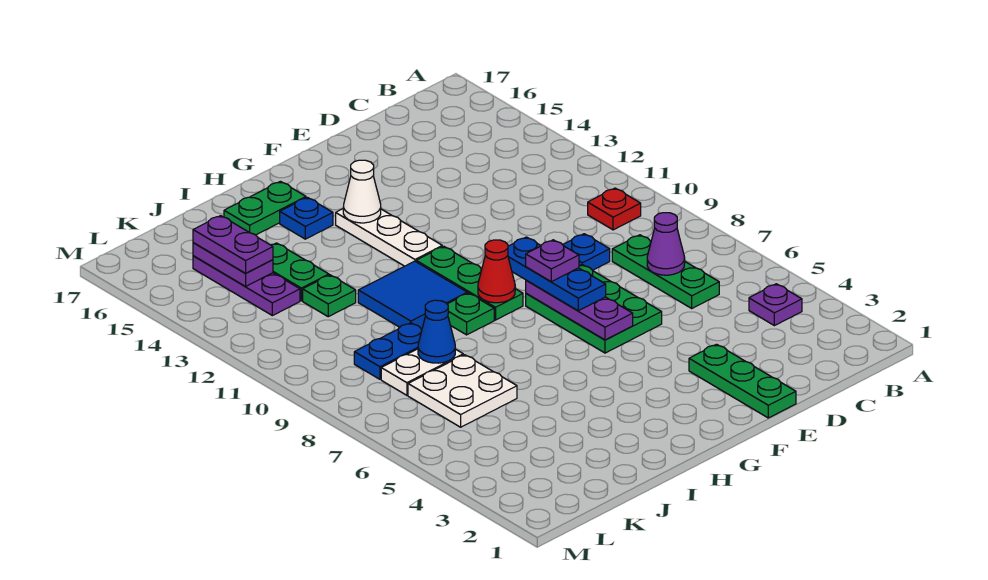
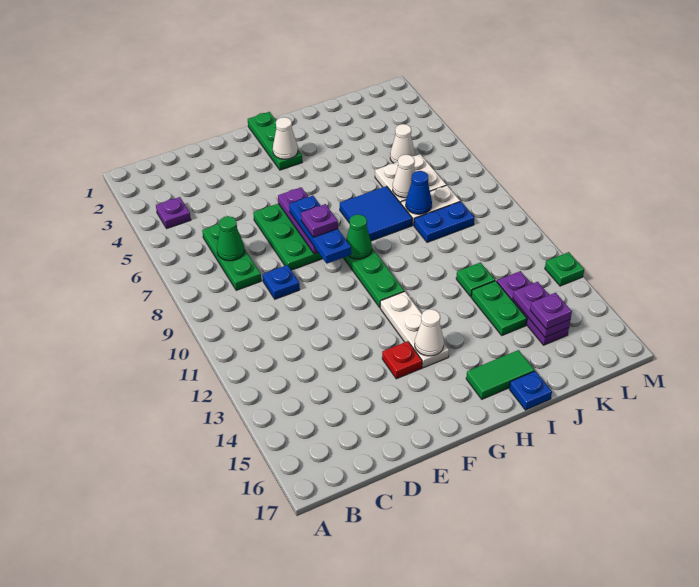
red 1x1 plate [588,188,641,230] -> red 1x1 plate moved to [382,341,422,379]
purple 1x1 cone [647,213,685,275] -> green 1x1 cone [217,216,244,261]
green 1x3 plate [689,344,796,418] -> green 1x3 plate moved to [248,112,302,170]
none -> white 1x1 cone [273,117,298,159]
red 1x1 cone [478,240,515,303] -> green 1x1 cone [346,214,372,259]
green 1x1 plate [447,293,494,335] -> green 1x1 plate moved to [545,252,584,286]
blue 2x2 tile [358,261,467,329] -> blue 2x2 tile moved to [340,186,412,241]
blue 1x1 plate [280,197,333,239] -> blue 1x1 plate moved to [509,371,552,410]
green 1x2 plate [224,181,306,235] -> green 1x2 tile [466,350,535,399]
none -> white 1x1 cone [393,155,415,198]
none -> white 1x1 cone [390,124,415,163]
purple 1x2 plate [193,216,273,273] -> purple 1x1 plate [530,293,572,329]

